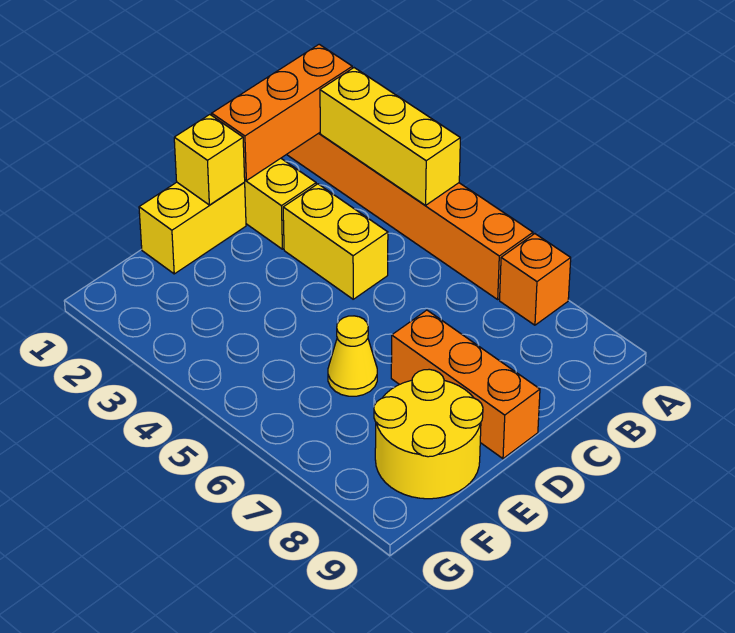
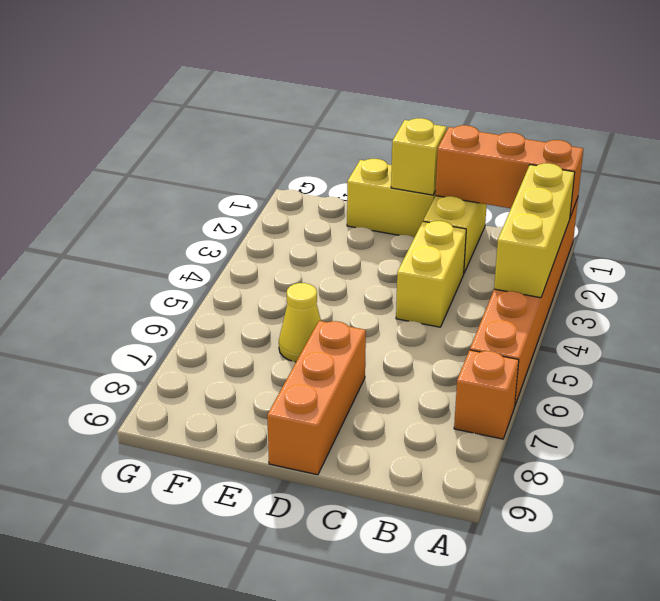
yellow 2x2 round brick [374,369,483,499] -> none

